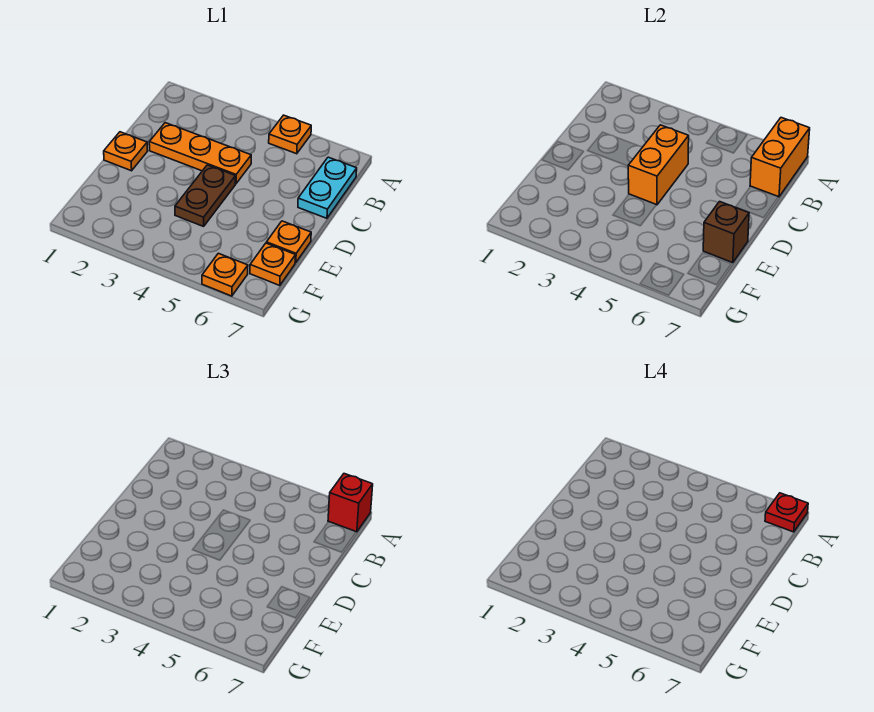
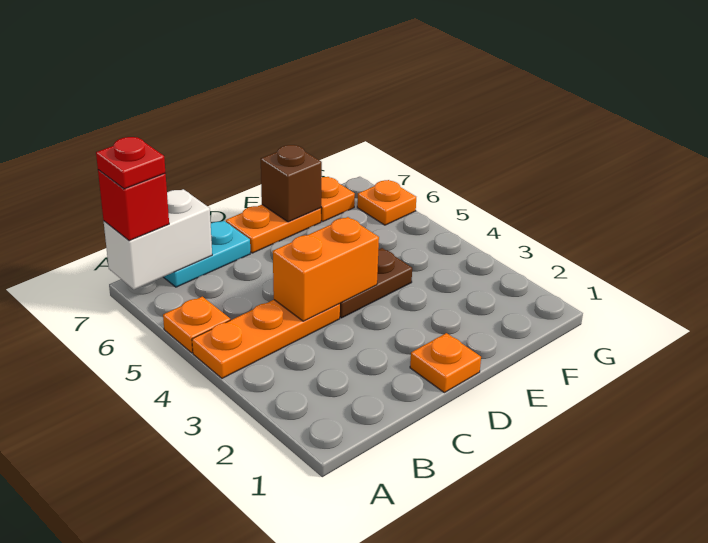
orange 1x2 brick [750,118,810,197] -> white 1x2 brick [104,189,212,289]
orange 1x3 plate [149,123,251,184] -> orange 1x3 plate turned to [192,300,340,378]
orange 1x1 plate [266,221,311,263] -> orange 1x2 plate [226,205,321,253]

